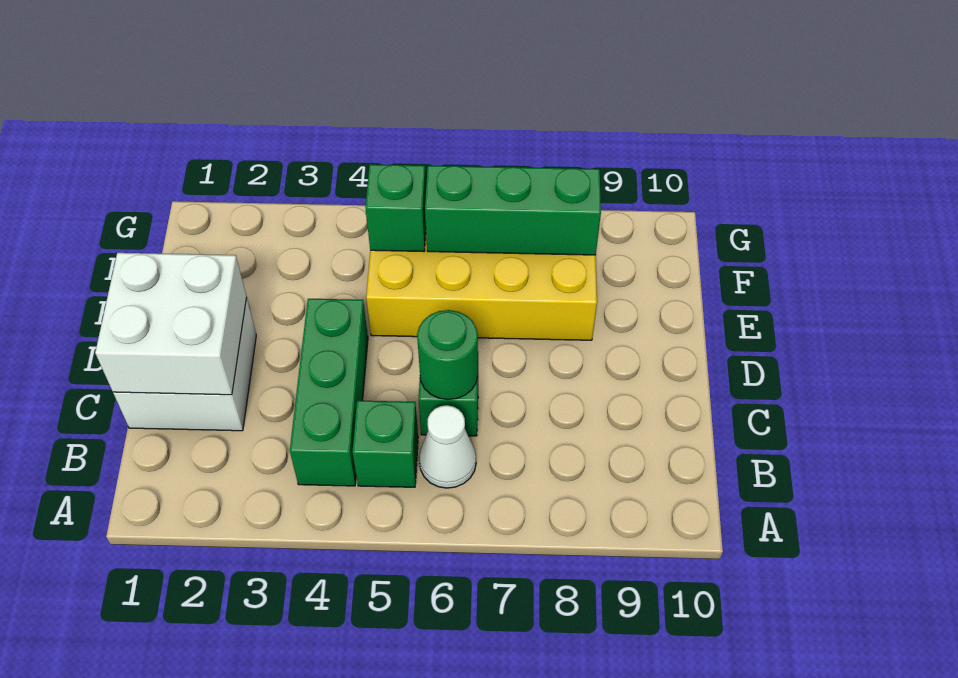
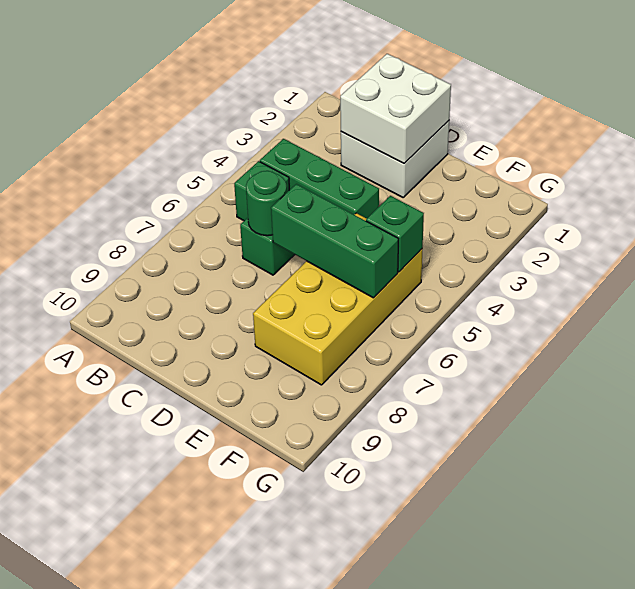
white 1x1 cone [419,405,476,488] -> none
green 1x3 brick [425,166,601,255] -> green 1x3 brick turned to [271,184,398,298]

